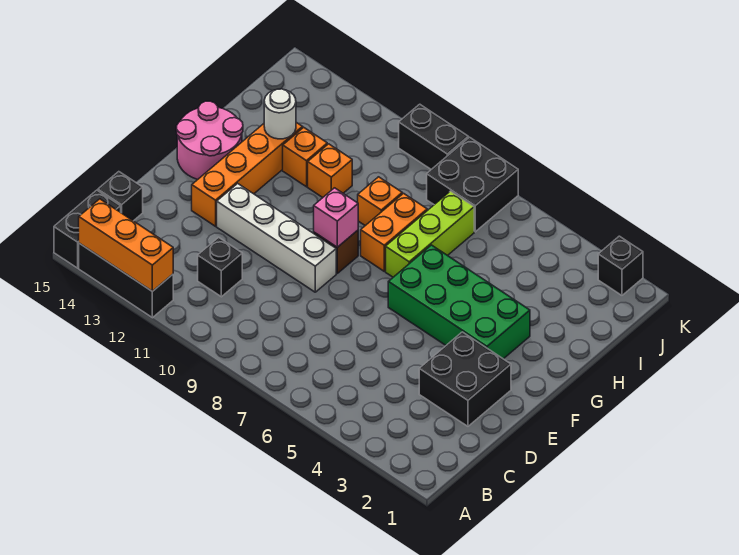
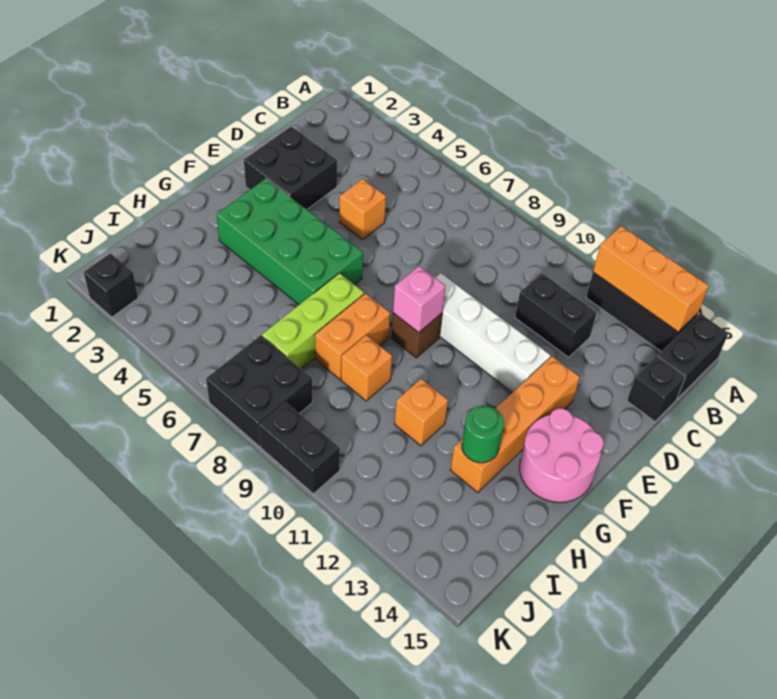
black 1x1 brick [198,237,242,297] -> black 1x2 brick [515,273,596,357]
orange 1x1 brick [283,127,327,187] -> orange 1x1 brick moved to [340,179,386,240]
white 1x1 round brick [264,89,296,139] -> green 1x1 round brick [462,406,504,463]

